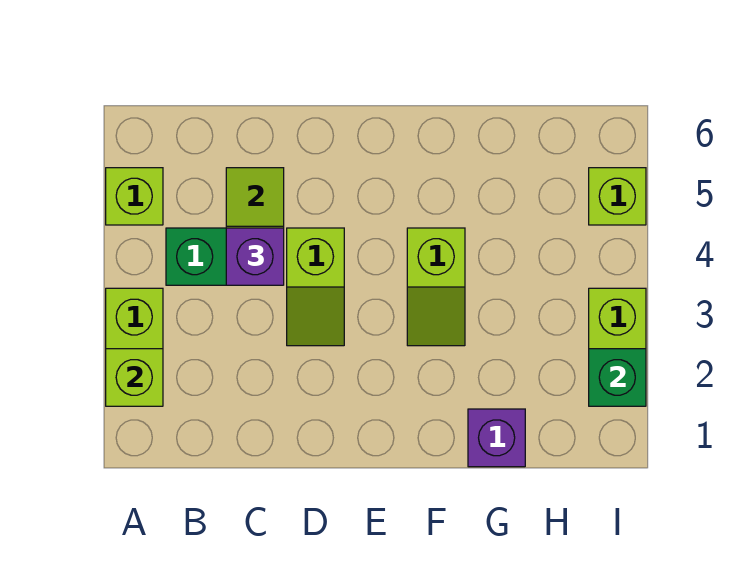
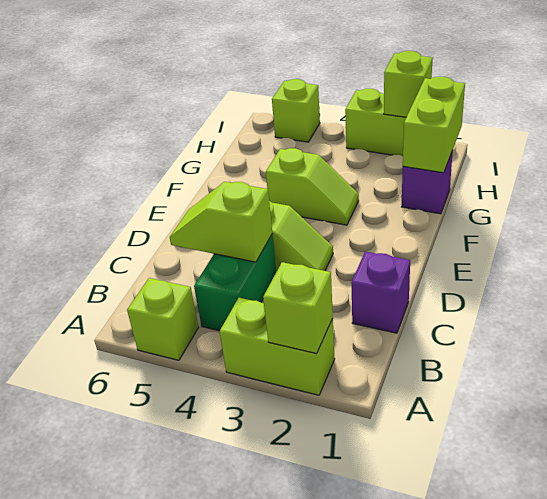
purple 1x1 brick [226,228,284,285] -> purple 1x1 brick moved to [351,252,410,333]
none -> lime 1x2 brick [403,77,465,173]
green 1x1 brick [589,349,646,406] -> lime 1x1 brick [384,51,433,117]

